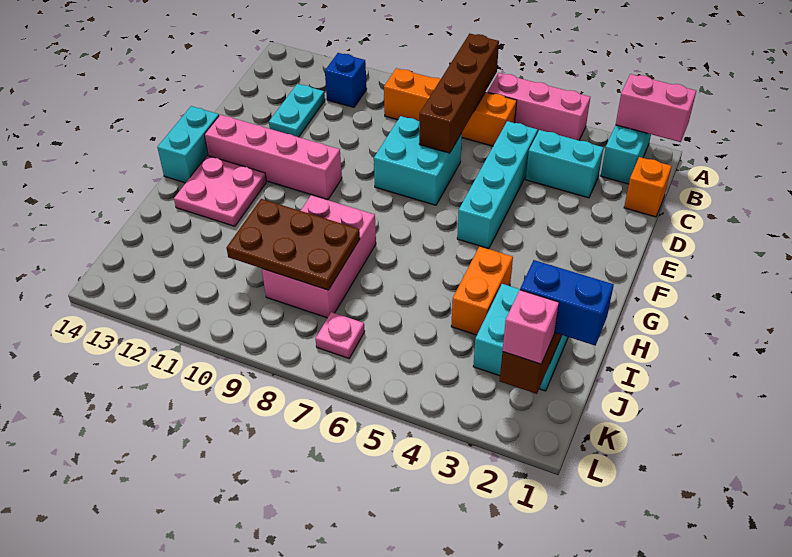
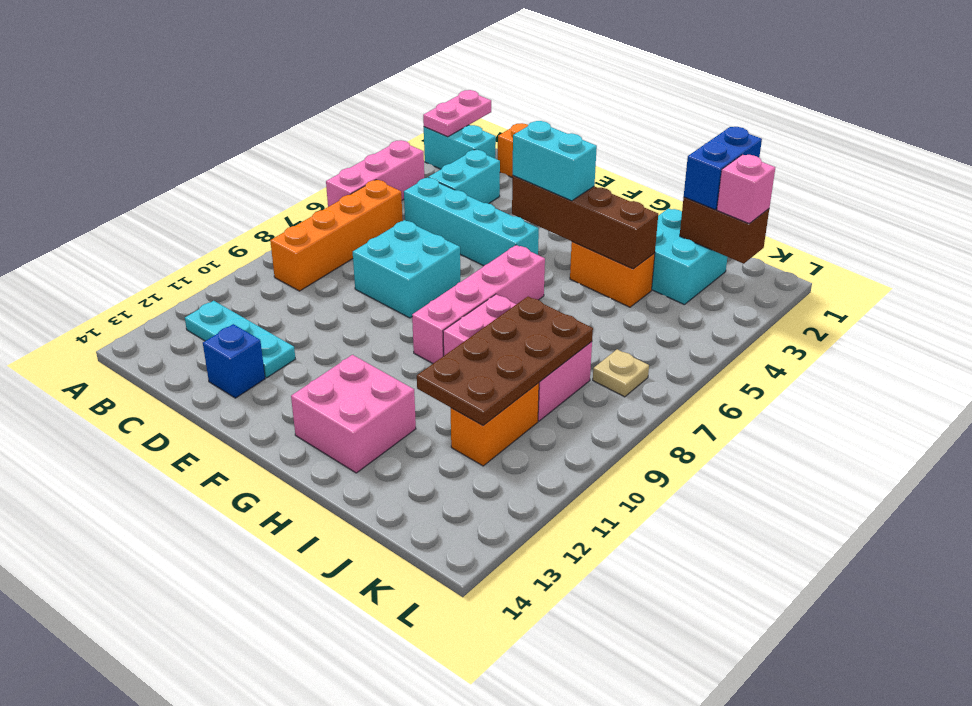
pink 1x2 brick [616,74,696,142] -> pink 1x2 plate [423,90,491,137]
brown 1x4 brick [419,34,499,153] -> brown 1x4 brick moved to [512,176,658,269]
blue 1x1 brick [325,53,367,107] -> blue 1x1 brick moved to [203,324,265,398]
cyan 1x2 plate [269,84,325,137] -> cyan 1x3 plate [185,301,295,378]
pink 1x4 brick [204,115,342,200] -> pink 1x4 brick moved to [412,245,545,363]
cyan 1x2 brick [157,106,219,183] -> cyan 1x2 brick moved to [513,121,597,201]
pink 2x2 plate [174,156,266,226] -> pink 2x2 brick [291,355,416,473]
brown 2x3 plate [227,199,360,290] -> brown 2x4 plate [417,297,593,425]
none -> orange 1x2 brick [451,383,539,466]
pink 1x1 plate [315,312,365,358] -> tan 1x1 plate [593,349,649,397]

